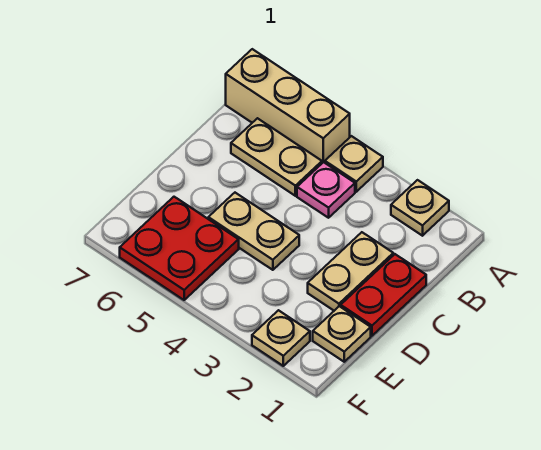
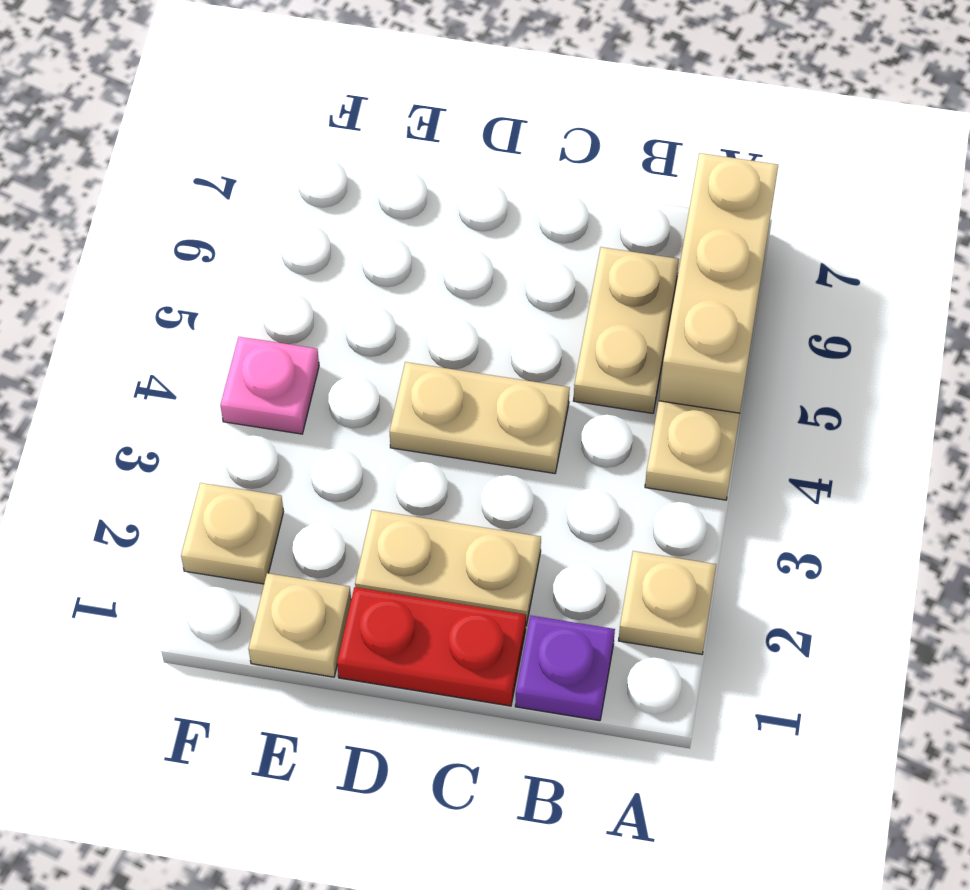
none -> purple 1x1 plate [515,616,615,721]
pink 1x1 plate [297,162,355,218] -> pink 1x1 plate moved to [220,337,319,434]
tan 1x2 plate [208,193,299,270] -> tan 1x2 plate turned to [390,362,570,473]
red 2x2 plate [120,197,239,300] -> none

